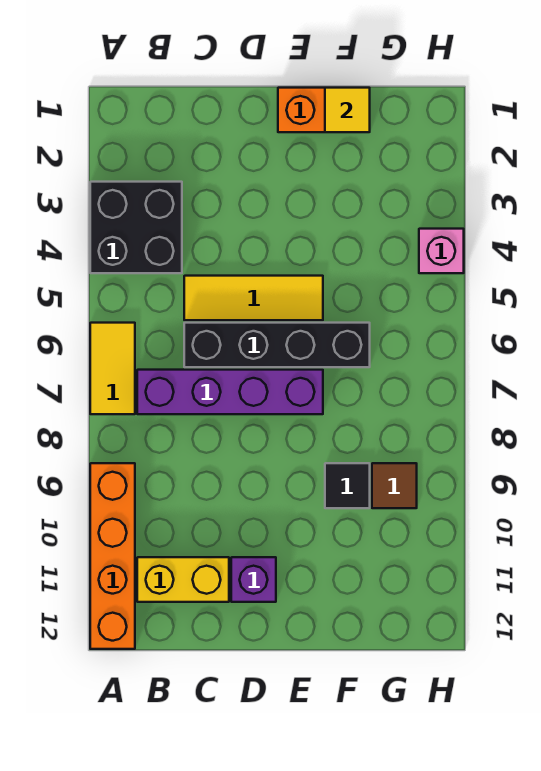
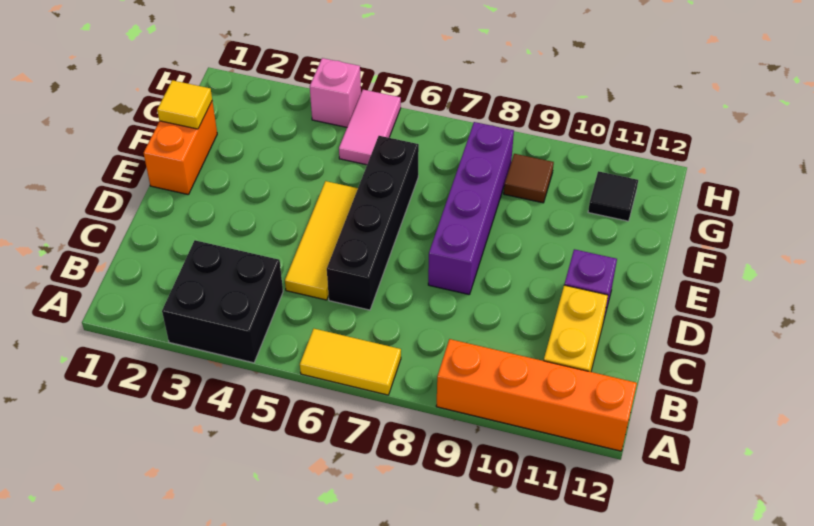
purple 1x4 brick [137,370,323,414] -> purple 1x4 brick moved to [428,122,514,295]
black 1x1 tile [325,463,370,508] -> black 1x1 tile moved to [588,171,638,221]
none -> pink 1x2 tile [339,90,401,165]

